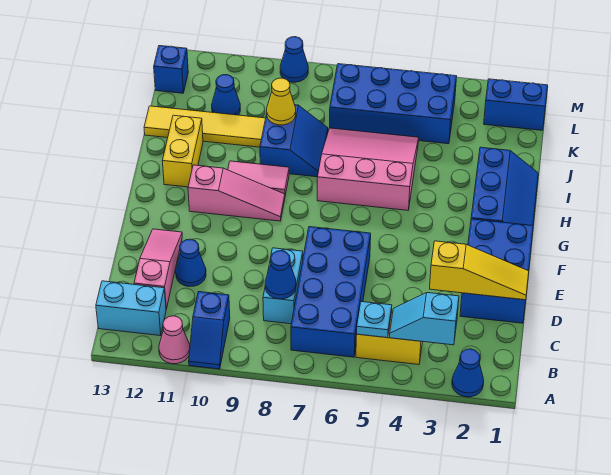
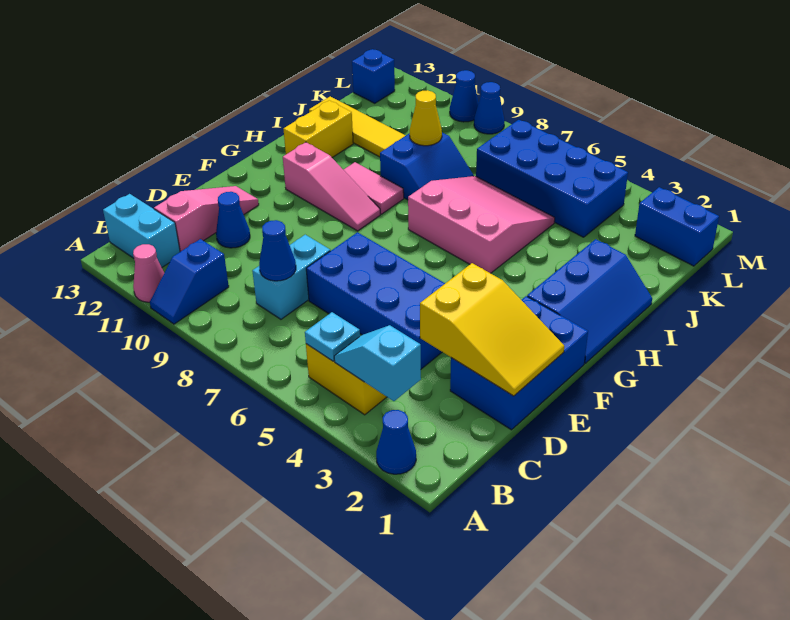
blue 2x4 brick [291,227,371,357] -> blue 2x4 brick turned to [306,232,445,369]
yellow 1x3 slope [430,241,529,300] -> yellow 2x3 slope [420,263,564,396]
blue 1x1 cone [212,75,240,115] -> blue 1x1 cone moved to [450,70,479,122]

